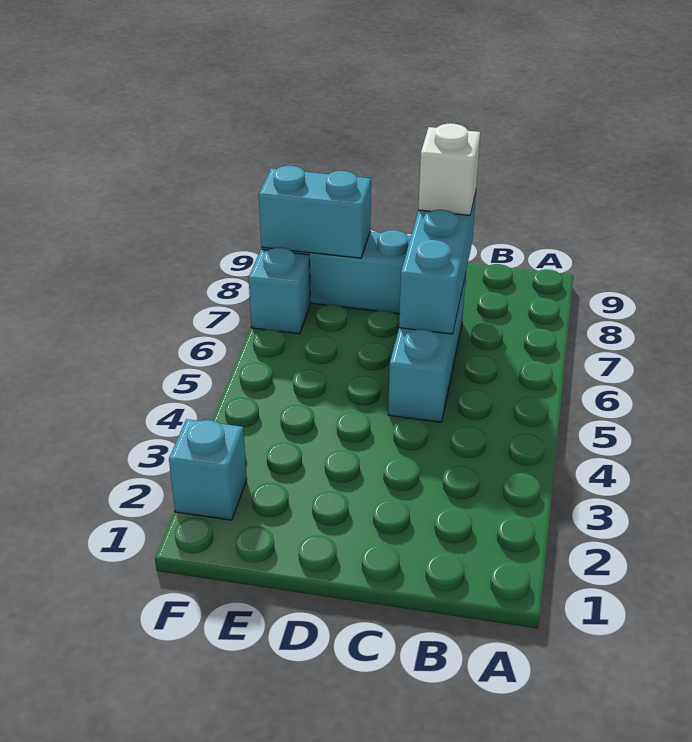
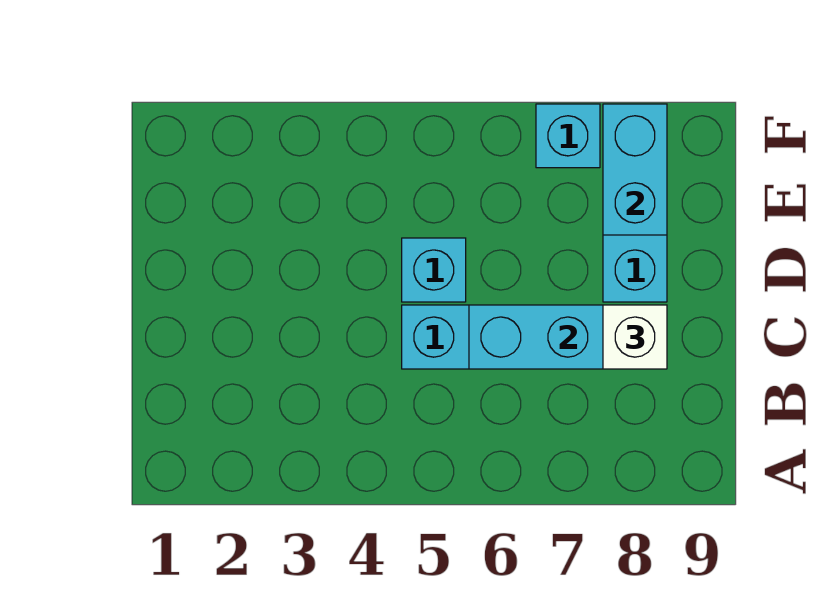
cyan 1x1 brick [169,419,247,520] -> cyan 1x1 brick moved to [402,238,466,302]

